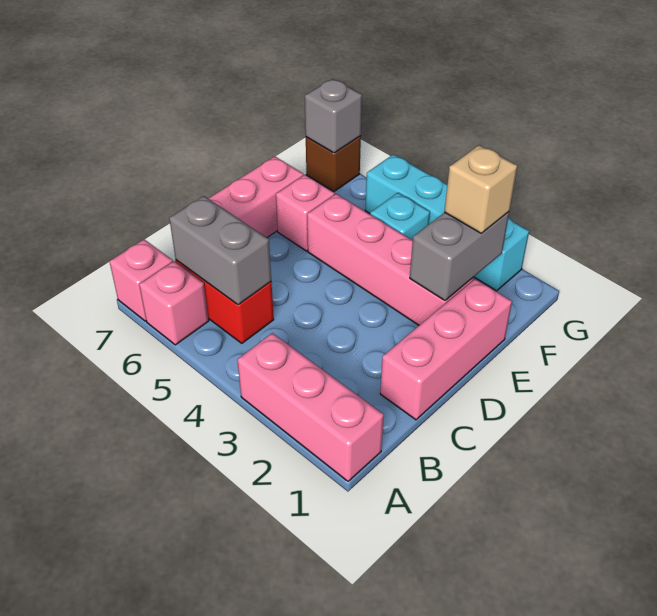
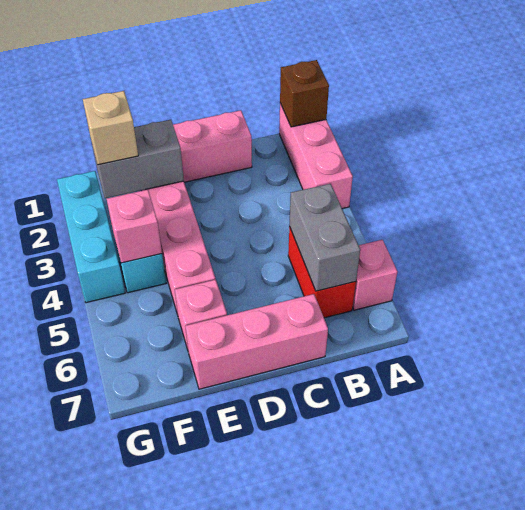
pink 1x1 brick [109,239,173,321] -> pink 1x1 brick moved to [107,190,162,263]
cyan 1x4 brick [365,154,529,291] -> cyan 1x3 brick [57,171,125,303]
brown 1x1 brick [306,136,361,192] -> brown 1x1 brick moved to [280,60,329,127]
grey 1x1 brick [305,79,362,153] -> none

